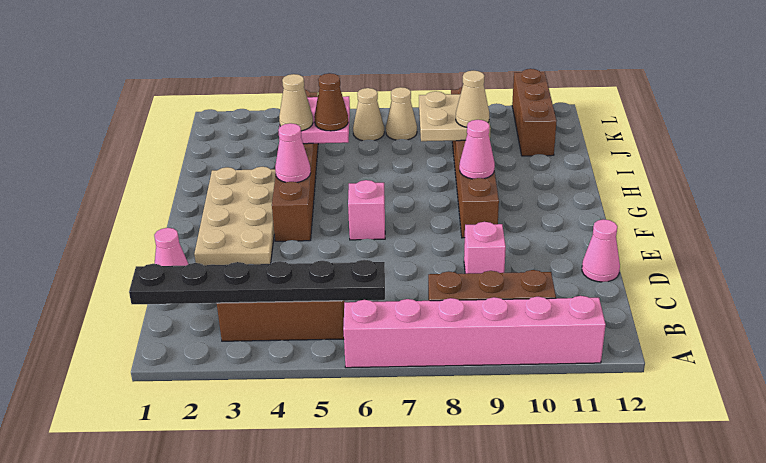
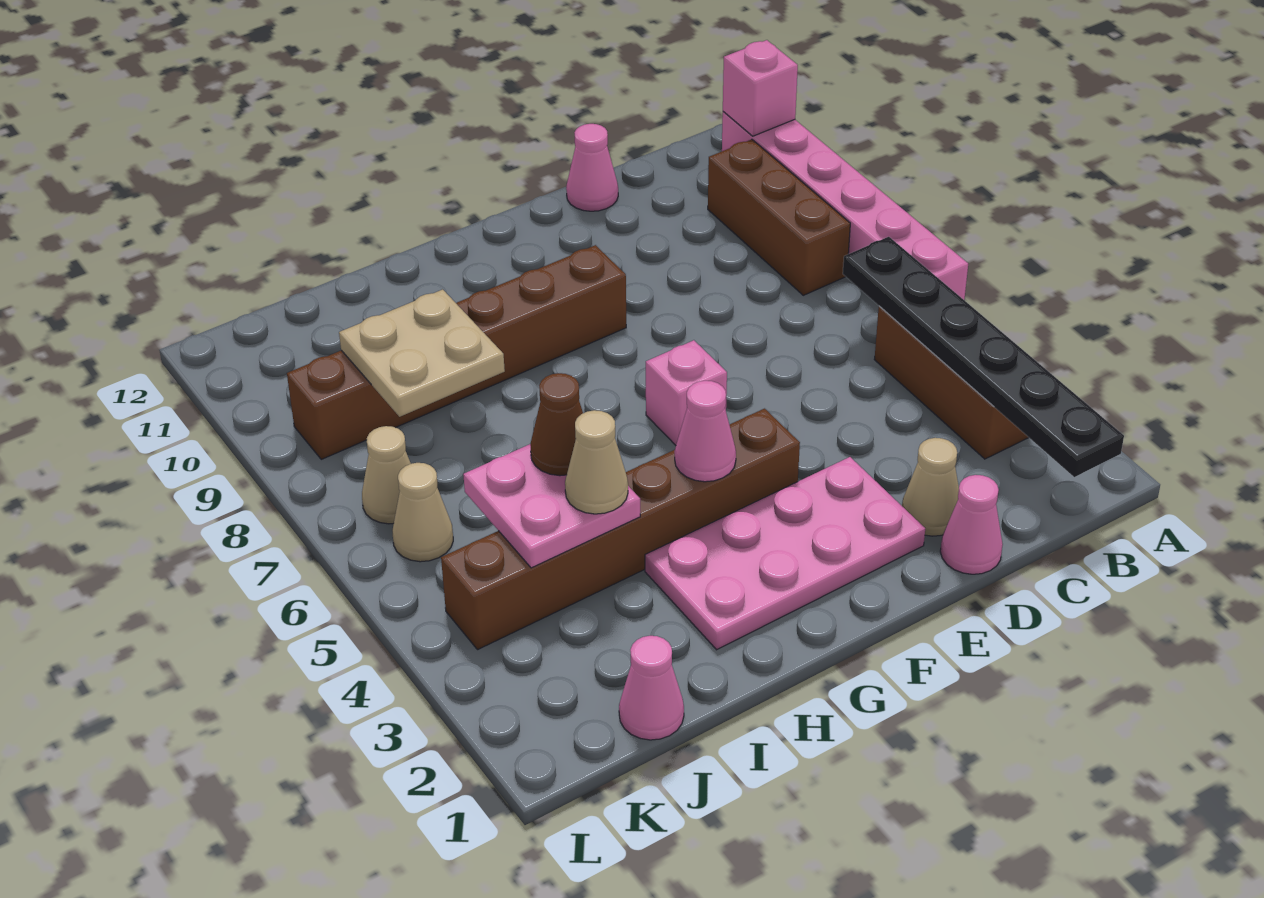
pink 1x1 brick [464,222,506,274] -> pink 1x1 brick moved to [723,40,798,136]
tan 2x4 plate [194,167,276,265] -> pink 2x4 plate [645,457,925,650]
pink 1x1 cone [459,120,495,179] -> pink 1x1 cone moved to [619,636,684,740]
tan 1x1 cone [456,71,489,127] -> tan 1x1 cone moved to [902,438,959,536]
brown 1x3 brick [512,69,557,156] -> none

